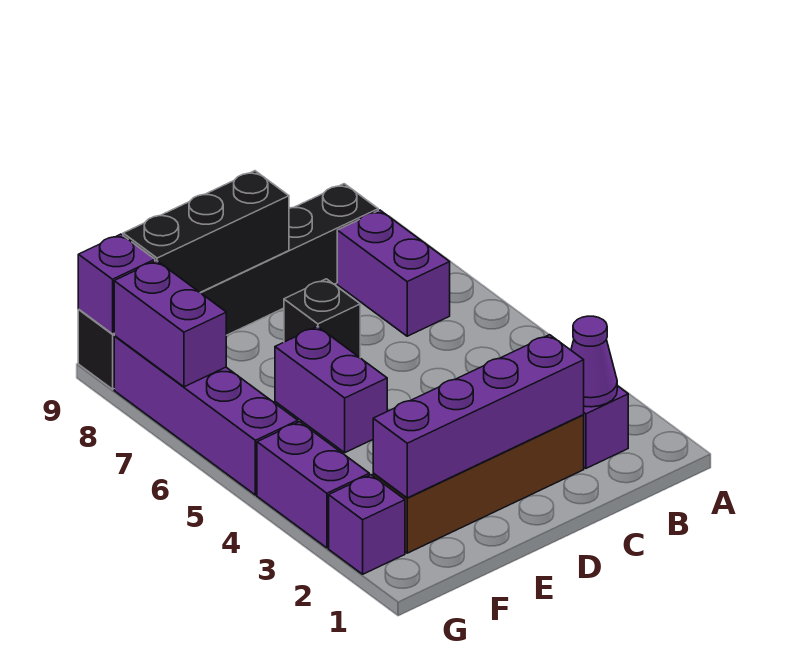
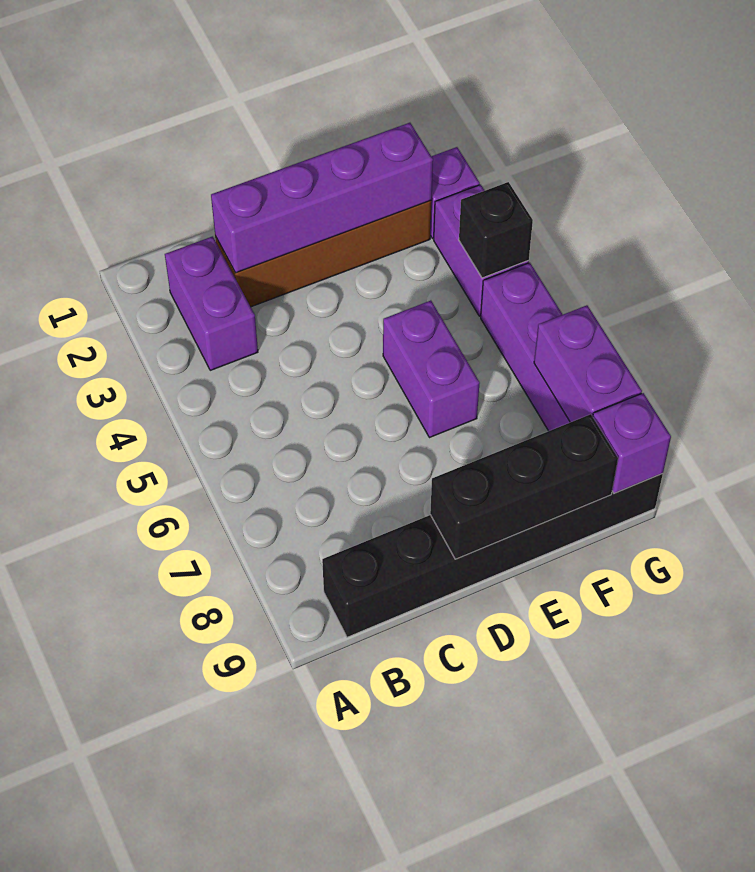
purple 1x1 cone [571,316,617,407] -> none
purple 1x2 brick [337,210,450,336] -> none
black 1x1 brick [284,279,360,357] -> black 1x1 brick moved to [459,182,533,278]

